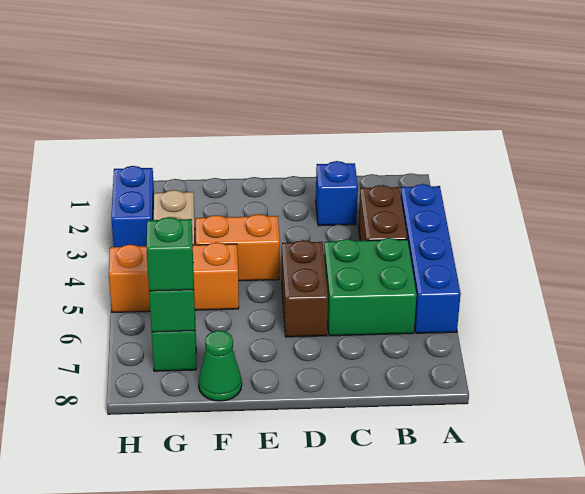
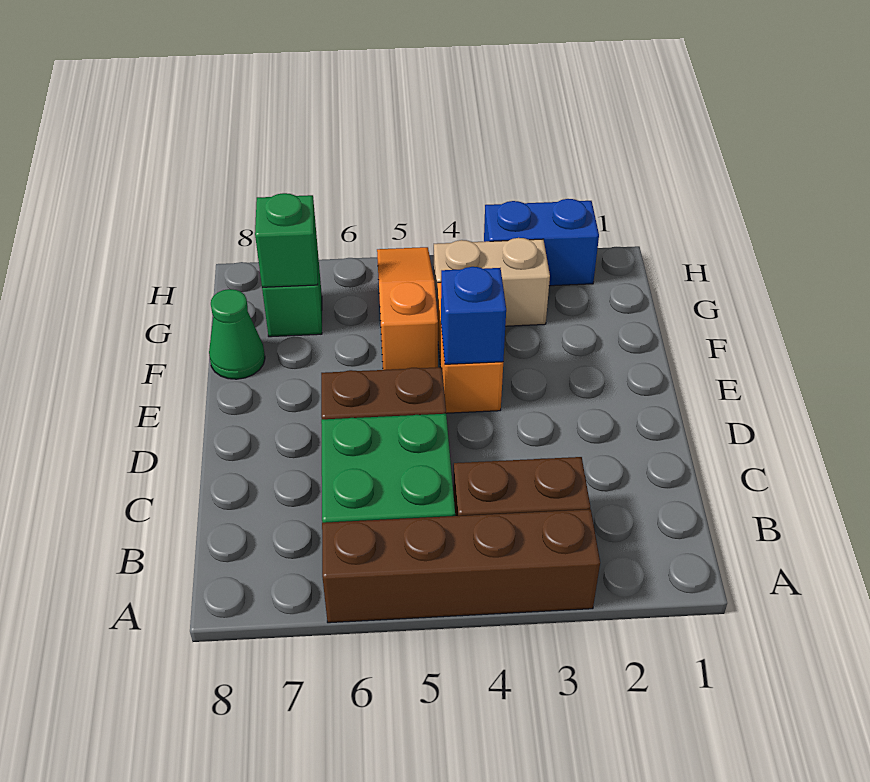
blue 1x4 brick [401,184,461,333] -> brown 1x4 brick [322,509,600,623]
blue 1x1 brick [316,161,358,226] -> blue 1x1 brick moved to [441,267,506,364]
orange 1x3 brick [109,242,239,312] -> orange 1x3 slope [377,247,438,370]
green 1x1 brick [147,217,193,291] -> none

